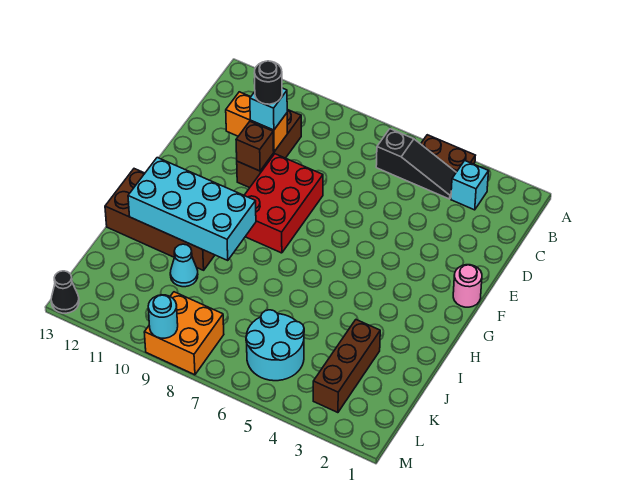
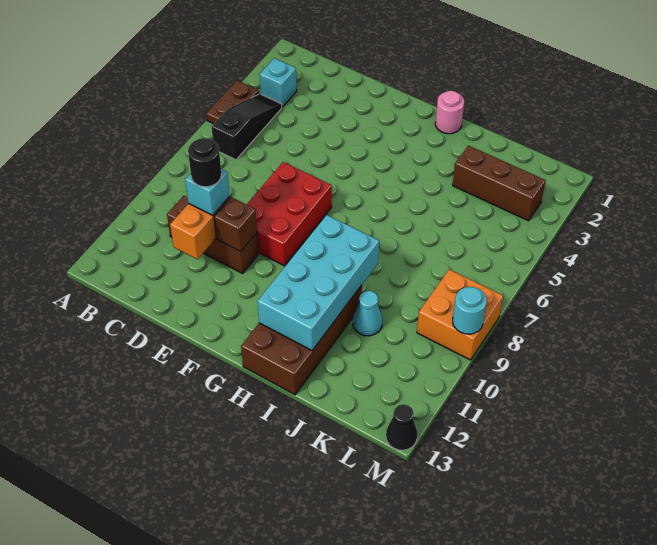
red 2x3 brick [244,154,323,253] -> red 2x3 brick turned to [247,162,332,266]
pink 1x1 round brick [453,265,482,307] -> pink 1x1 round brick moved to [435,91,464,134]
cyan 2x2 round brick [246,310,304,381] -> none

